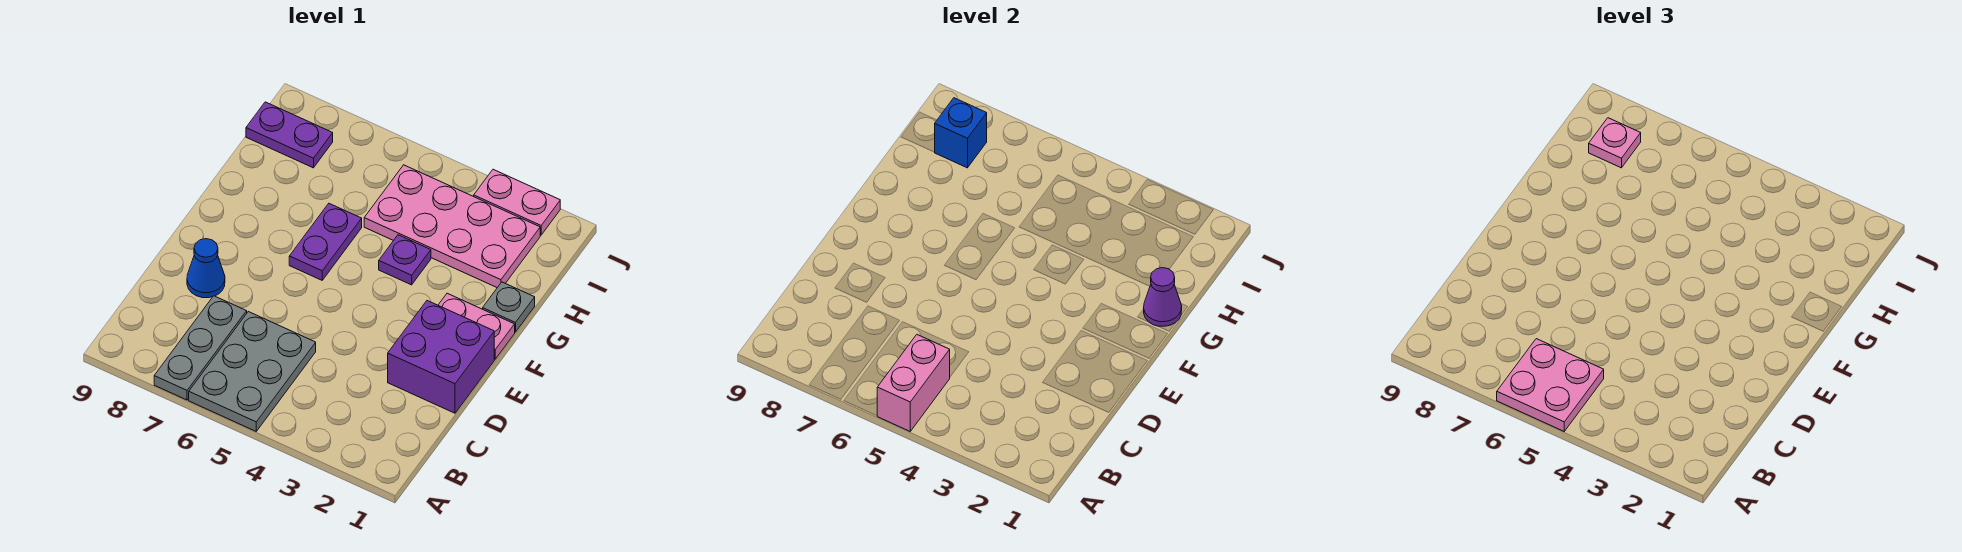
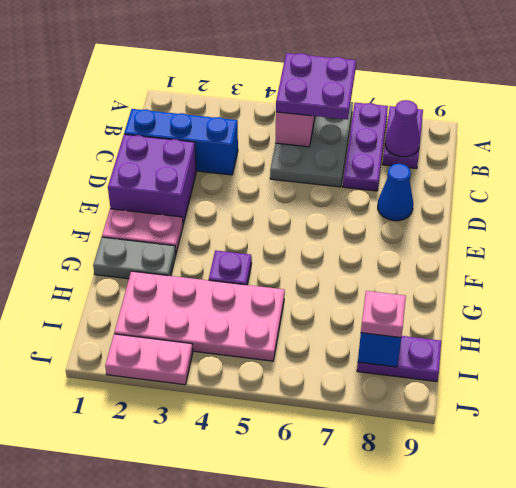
pink 2x2 plate [1497,339,1604,431] -> purple 2x2 plate [276,53,356,120]
grey 1x3 plate [154,296,247,400] -> purple 1x3 plate [343,103,388,191]
none -> blue 1x3 brick [124,109,238,175]
purple 1x2 plate [289,204,362,280] -> purple 1x2 plate moved to [383,106,423,169]
grey 1x1 plate [483,282,535,332] -> grey 1x2 plate [93,237,176,279]
purple 1x1 cone [1144,268,1182,326] -> purple 1x1 cone moved to [385,100,420,157]

